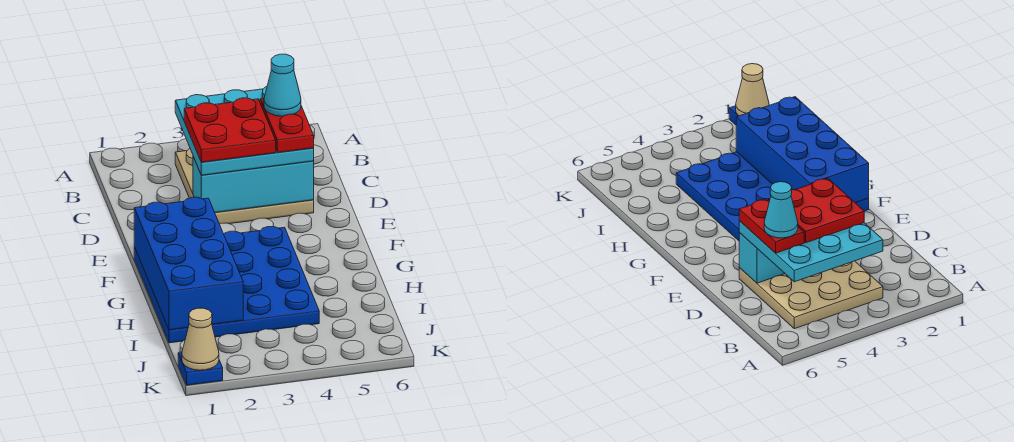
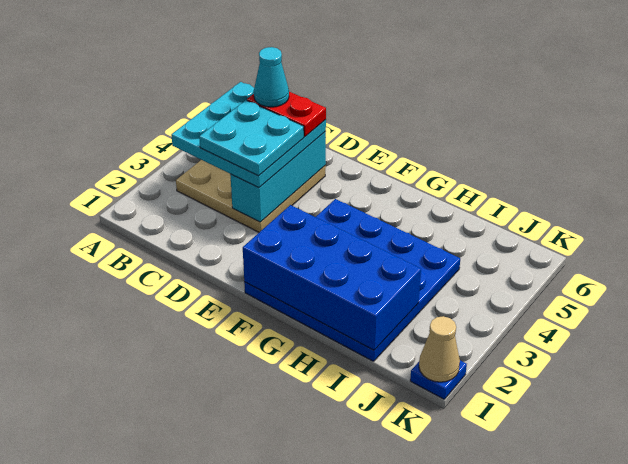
red 2x2 plate [184,98,276,162] -> cyan 2x2 plate [199,100,304,176]

